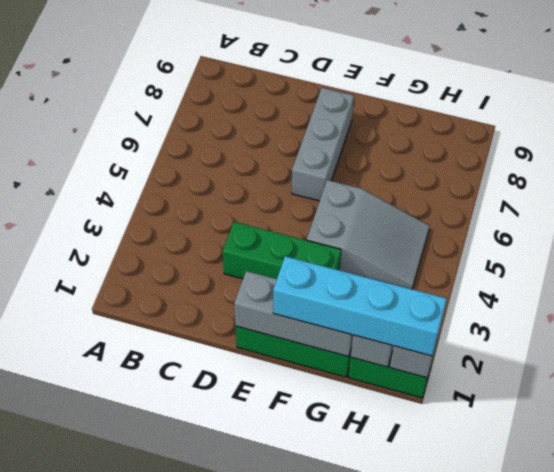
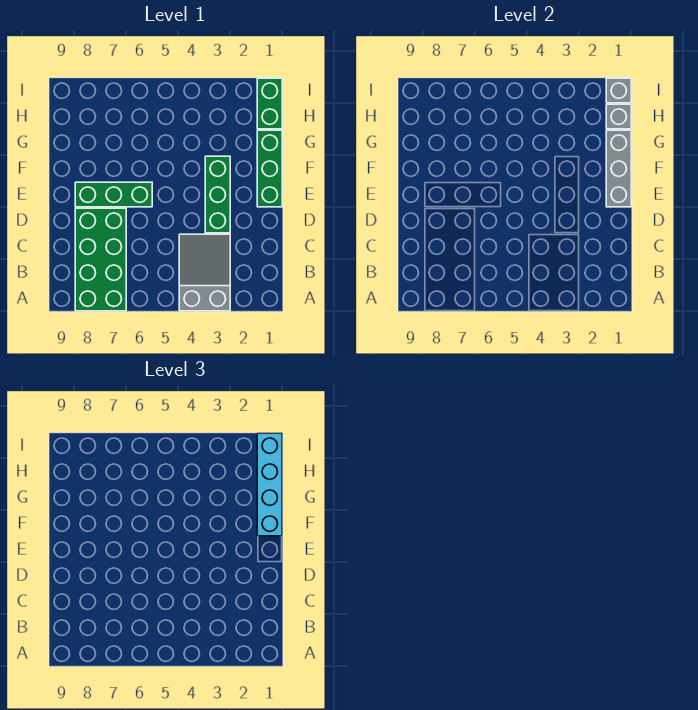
none -> green 2x4 brick [75,208,126,311]
grey 1x3 brick [292,88,354,201] -> green 1x3 brick [75,182,152,207]
grey 2x3 slope [307,180,430,289] -> grey 2x3 slope moved to [179,234,230,311]

